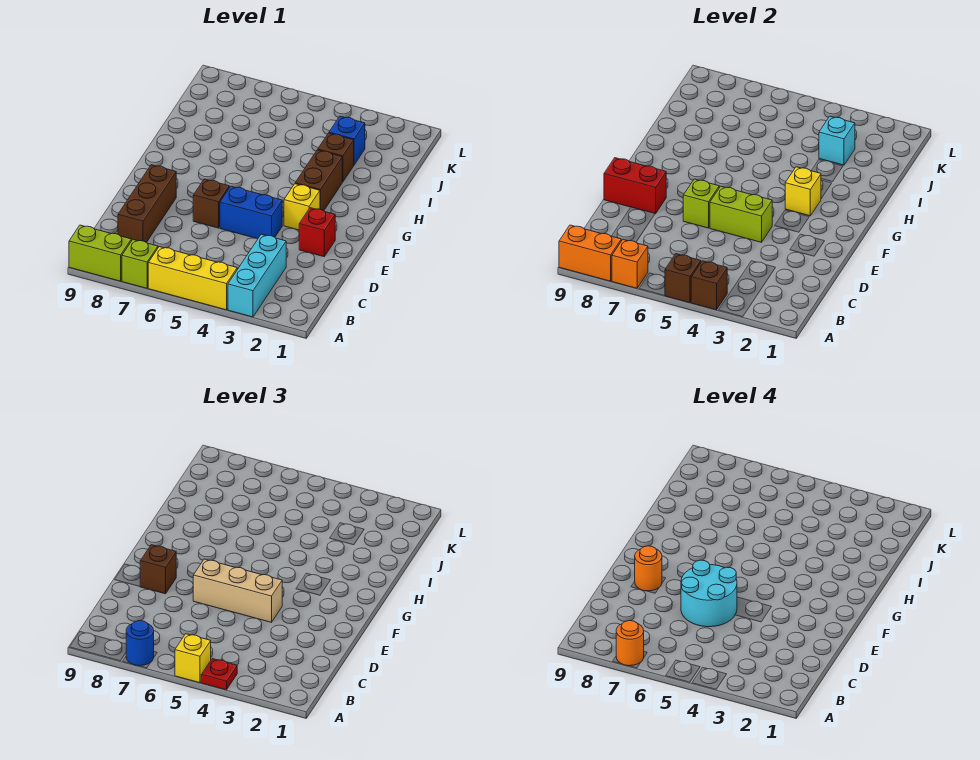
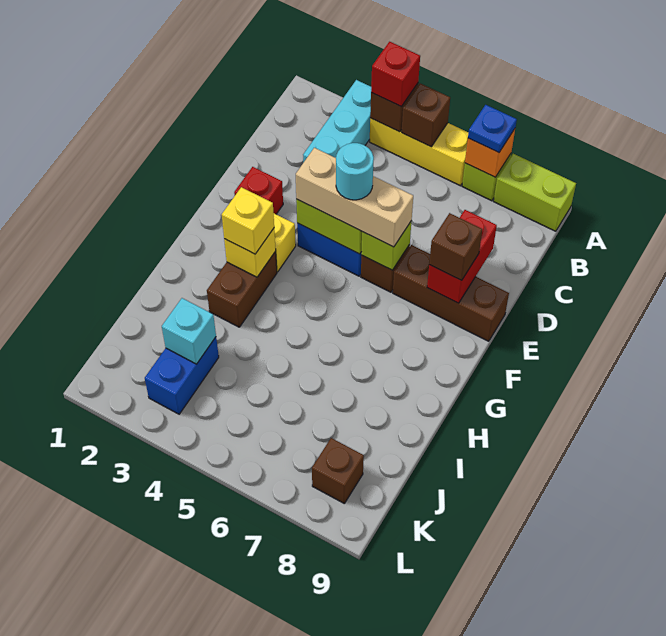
red 1x1 plate [201,659,237,690] -> red 1x1 brick [371,42,420,107]
yellow 1x1 brick [175,634,211,683] -> yellow 1x1 brick moved to [222,187,274,254]
blue 1x1 round brick [126,621,154,666] -> blue 1x1 plate [468,105,517,152]
orange 1x1 round brick [616,621,644,666] -> none
orange 1x2 brick [559,225,621,281] -> none
brown 1x3 brick [118,165,176,242] -> brown 1x3 brick turned to [393,245,509,341]
cyan 2x2 round brick [681,560,737,627] -> cyan 1x1 round brick [336,143,374,200]
red 1x2 brick [604,158,666,214] -> red 1x2 brick turned to [427,210,497,303]
orange 1x1 round brick [635,546,662,591] -> none
brown 1x1 brick [318,133,354,182] -> brown 1x1 brick moved to [312,438,364,503]
blue 1x1 brick [329,116,365,165] -> blue 1x2 brick [145,337,219,414]

